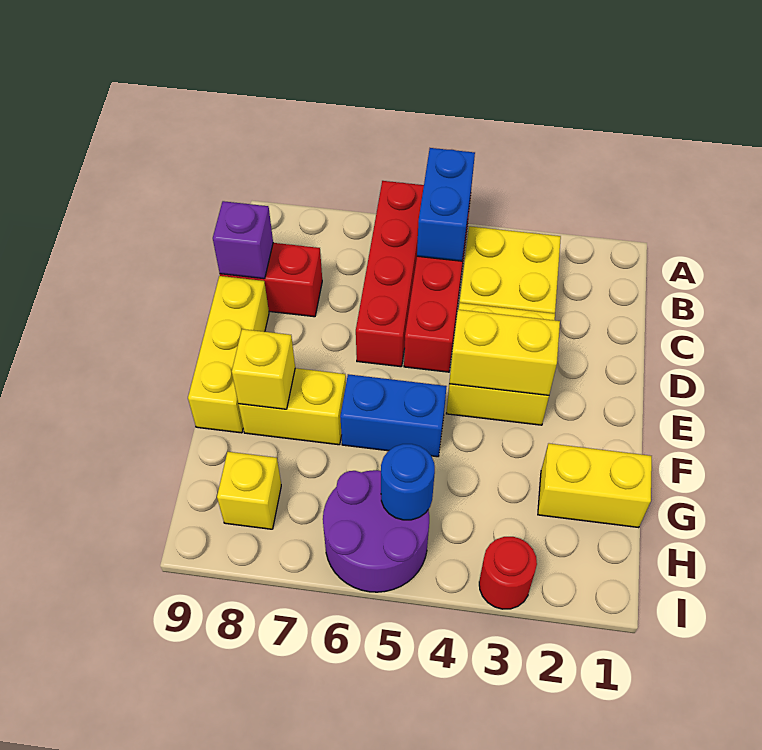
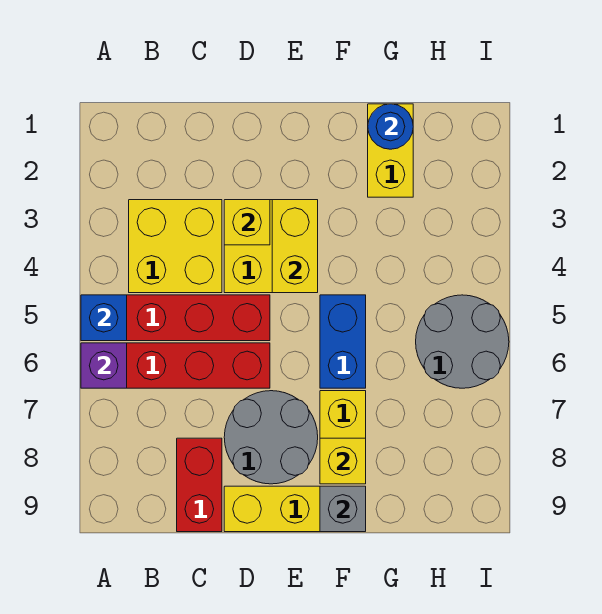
blue 1x2 brick [417,148,475,261] -> blue 1x1 brick [81,295,127,341]
purple 1x1 brick [213,201,273,279] -> purple 1x1 brick moved to [81,343,127,388]
none -> grey 2x2 round brick [224,391,318,484]
none -> grey 1x1 brick [320,486,366,532]
purple 2x2 round brick [323,470,429,592] -> grey 2x2 round brick [416,295,509,388]
blue 1x1 round brick [381,444,435,520] -> blue 1x1 round brick moved to [368,104,413,149]
yellow 1x1 brick [217,452,281,529] -> yellow 1x1 brick moved to [224,200,270,245]
red 1x1 round brick [479,537,537,609] -> none

